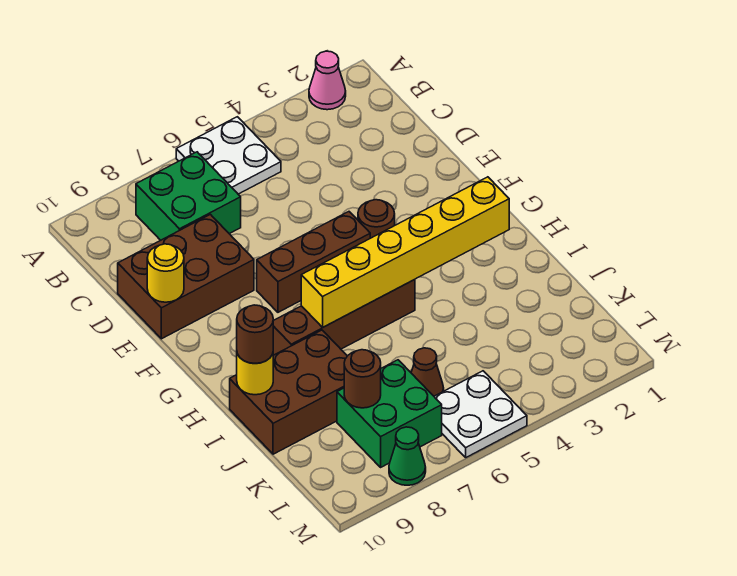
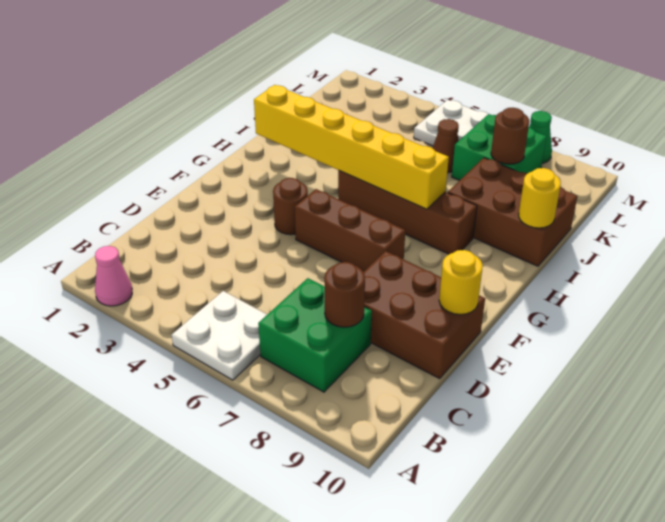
brown 1x1 round brick [237,305,273,363] -> brown 1x1 round brick moved to [324,262,365,327]

